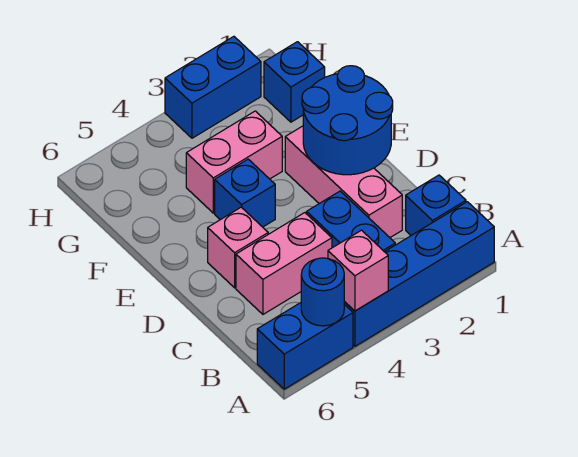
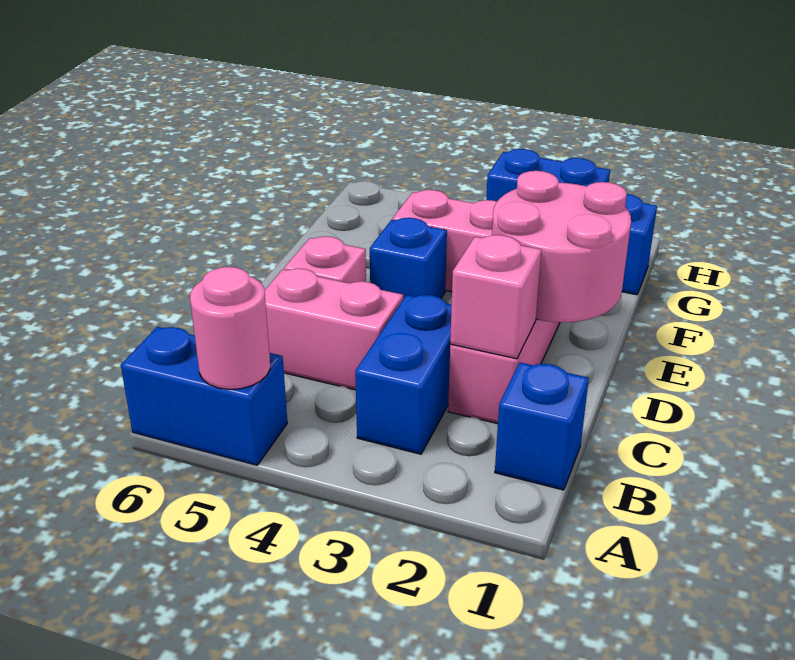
blue 1x4 brick [344,202,494,346] -> none
pink 1x1 brick [328,230,388,311] -> pink 1x1 brick moved to [450,235,542,359]
blue 1x1 round brick [301,258,344,326] -> pink 1x1 round brick [190,267,270,389]
blue 2x2 round brick [302,66,393,175] -> pink 2x2 round brick [492,171,631,322]

